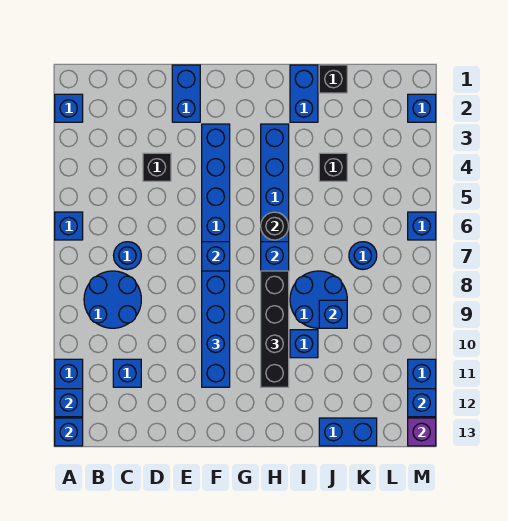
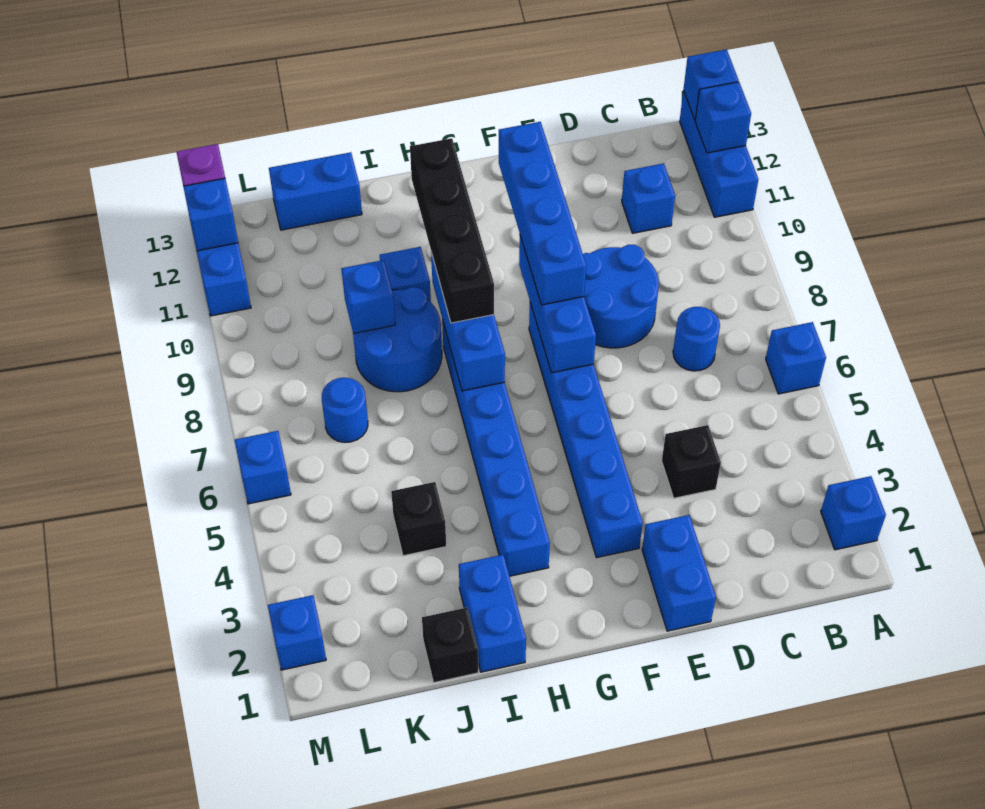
blue 2x2 round brick [84,271,141,328] -> blue 2x2 round brick moved to [583,245,659,348]
black 1x1 round brick [261,212,289,240] -> none

